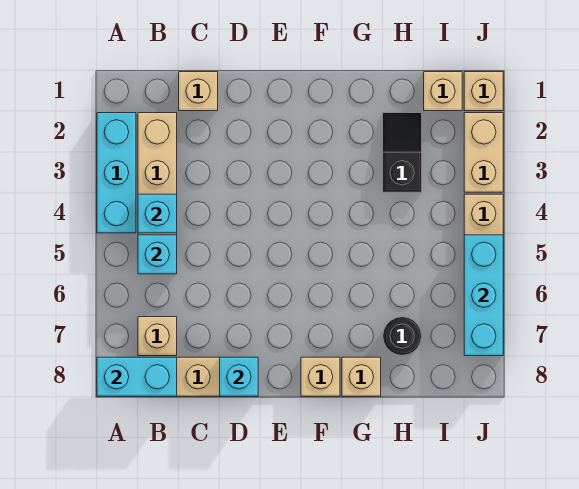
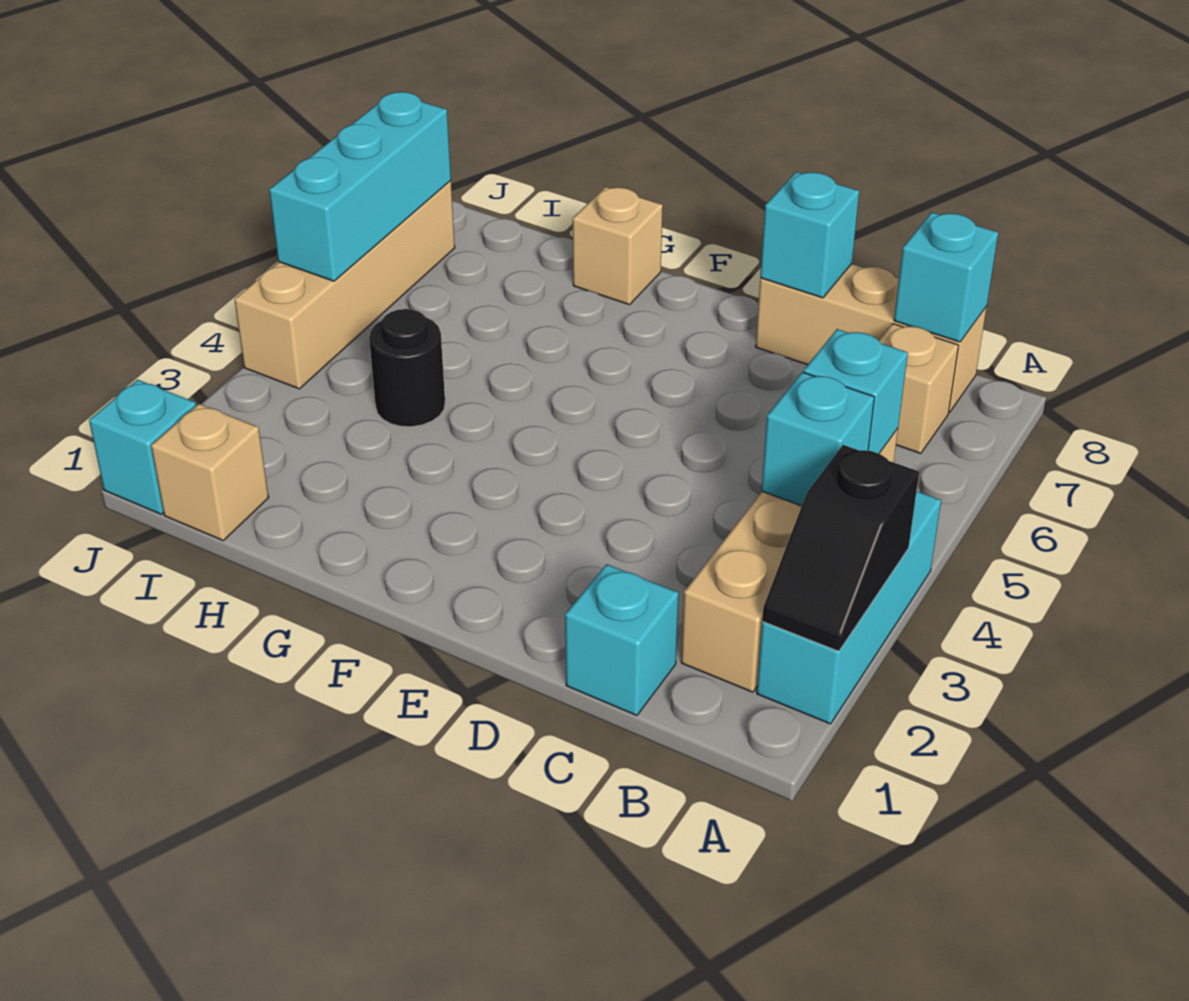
cyan 1x2 brick [97,357,177,396] -> cyan 1x1 brick [894,212,998,342]
tan 1x1 brick [179,72,218,111] -> cyan 1x1 brick [565,564,678,716]
tan 1x1 brick [301,357,340,396] -> none
black 1x2 slope [383,113,422,192] -> black 1x2 slope moved to [762,445,919,651]
black 1x1 round brick [383,317,422,355] -> black 1x1 round brick moved to [369,309,445,427]
tan 1x1 brick [464,72,503,111] -> cyan 1x1 brick [89,380,196,514]
tan 1x2 brick [464,113,503,192] -> none

